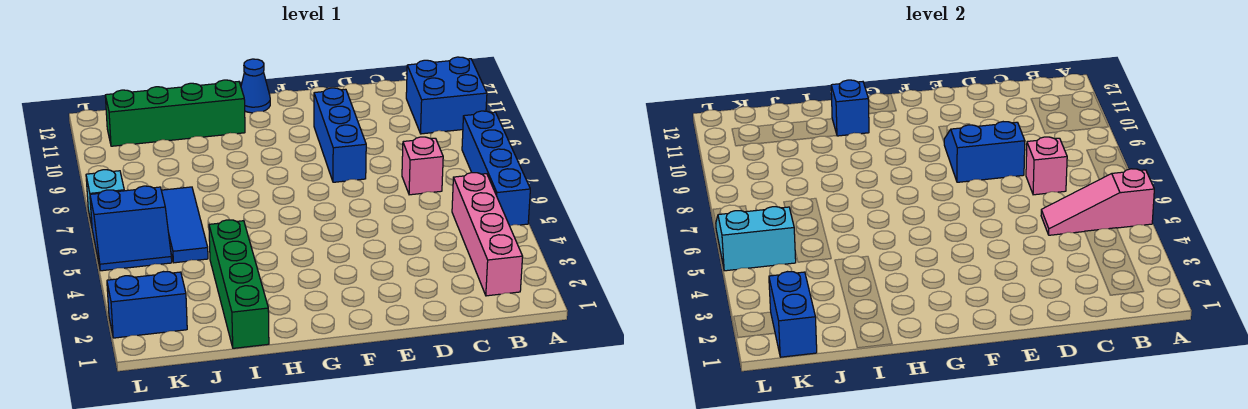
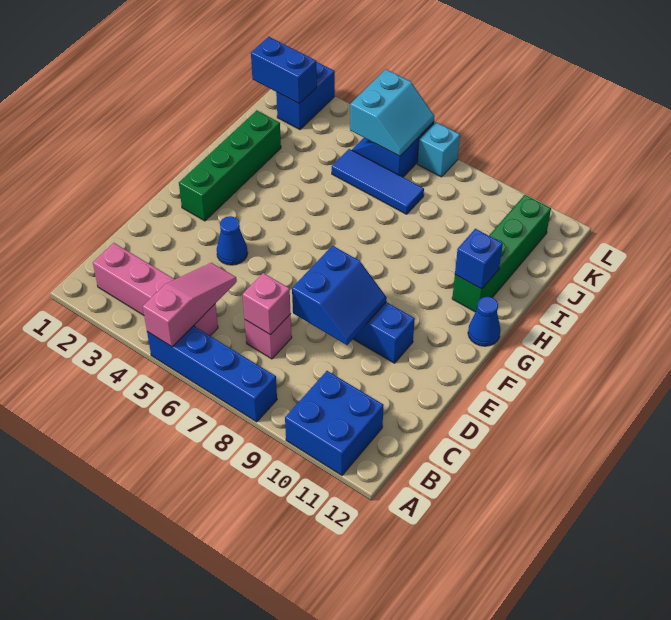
none -> blue 1x1 cone [217,216,248,265]
green 1x4 brick [209,220,269,348] -> green 1x4 brick turned to [179,110,281,221]

